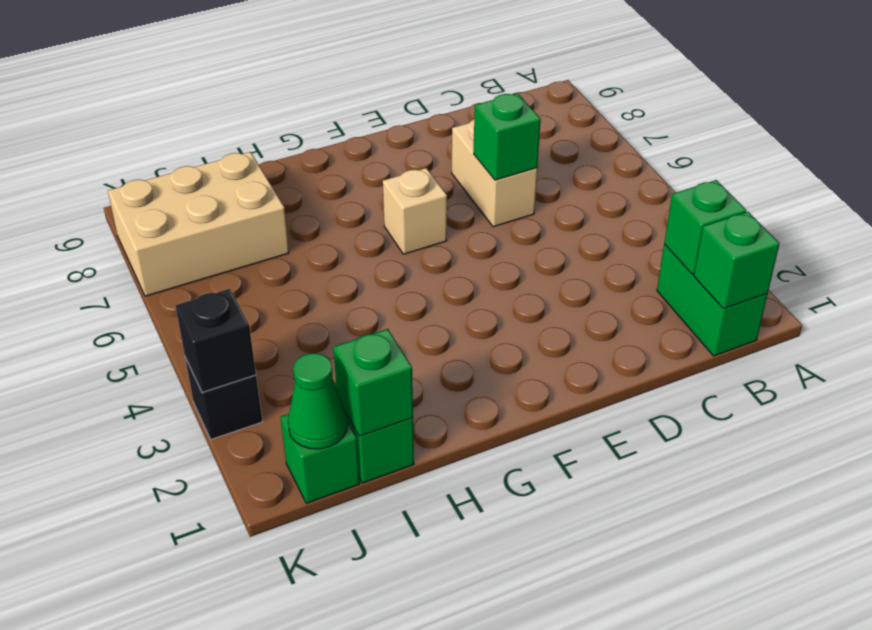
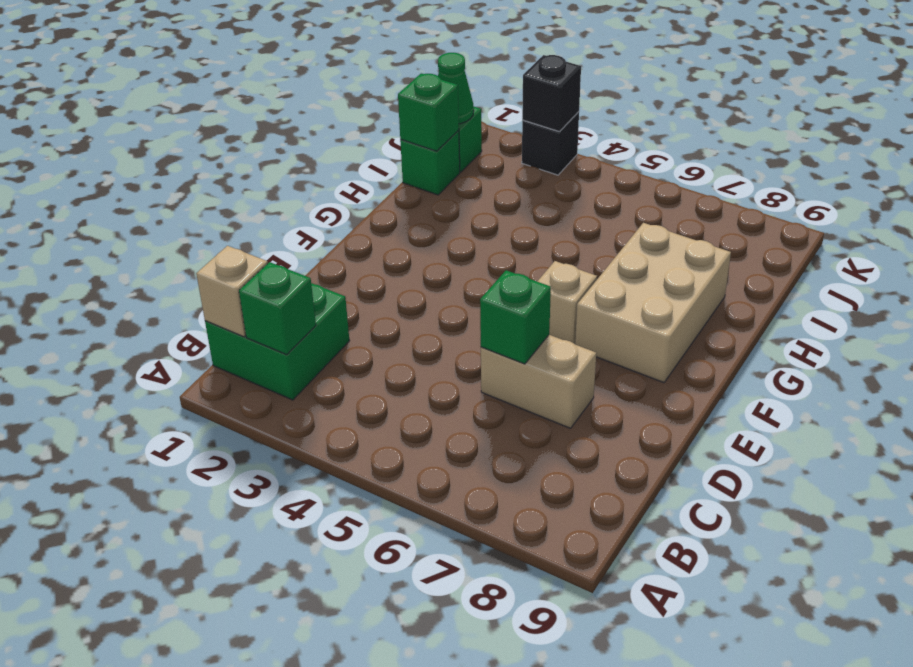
green 1x2 brick [657,244,768,356] -> green 2x2 brick [205,283,350,400]
green 1x1 brick [694,212,780,309] -> tan 1x1 brick [196,246,268,337]
tan 2x3 brick [108,152,289,296] -> tan 2x3 brick moved to [575,223,731,383]

